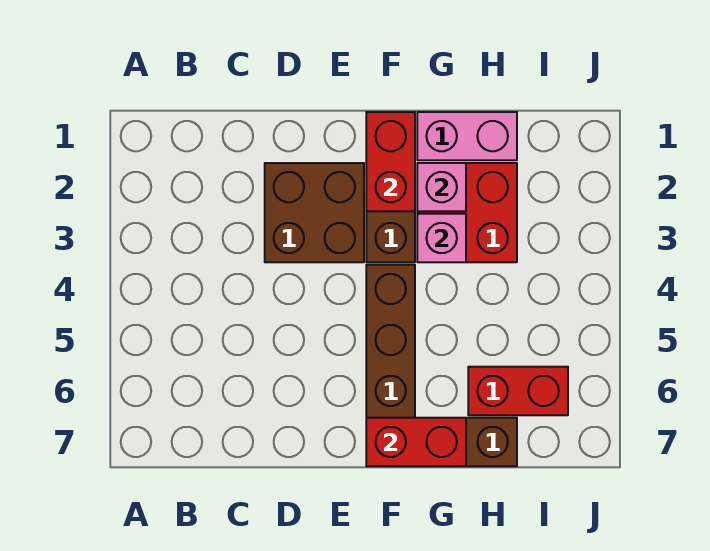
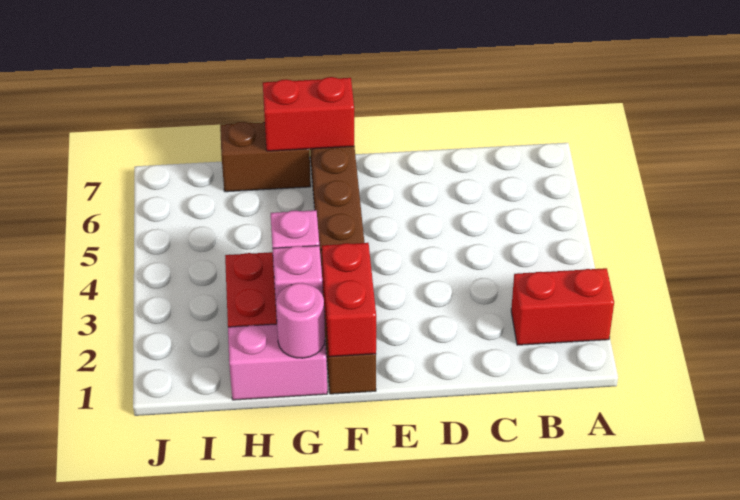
brown 2x2 brick [265,163,364,262] -> none
none -> pink 1x1 round brick [276,283,325,358]
red 1x2 brick [468,367,568,415] -> red 1x2 brick moved to [511,268,614,345]

